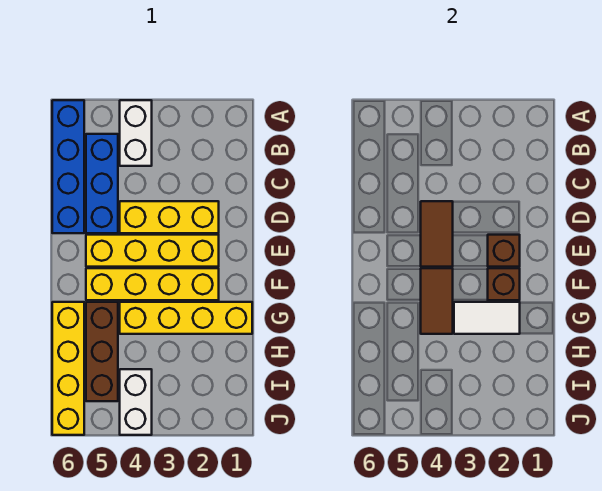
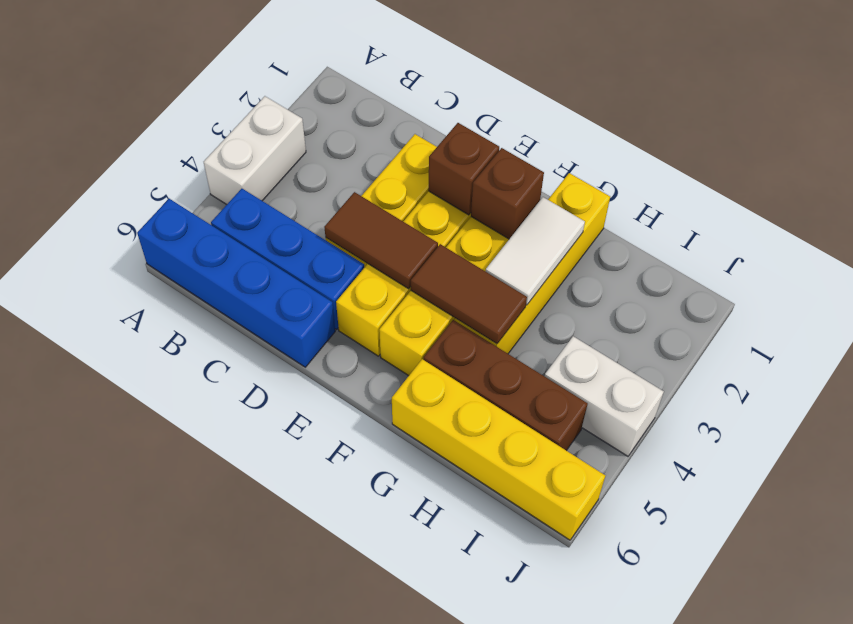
white 1x2 brick [120,100,152,166] -> white 1x2 brick turned to [204,96,306,204]

